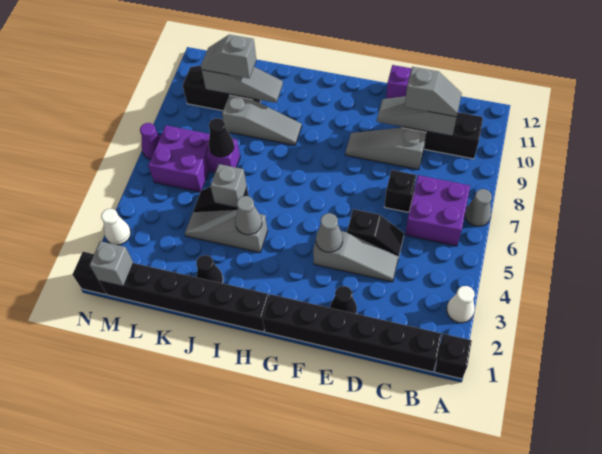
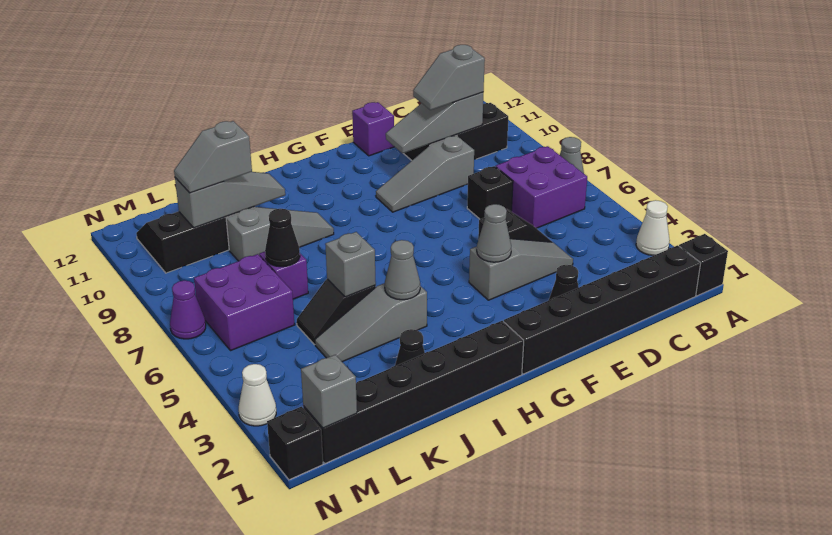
grey 1x2 slope [405,67,462,117] -> grey 1x2 slope turned to [413,45,485,110]

